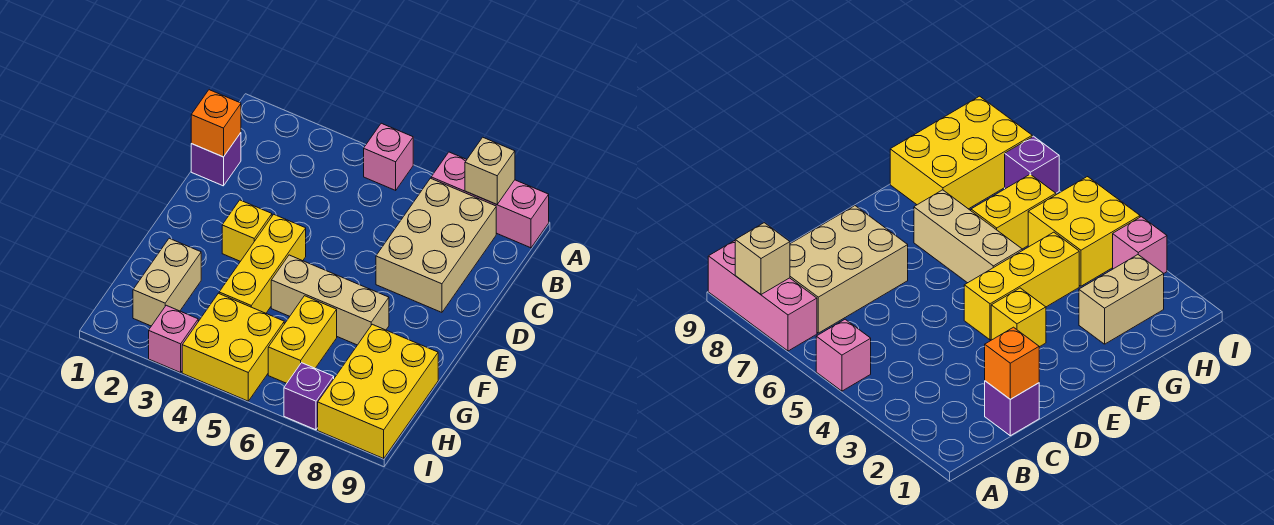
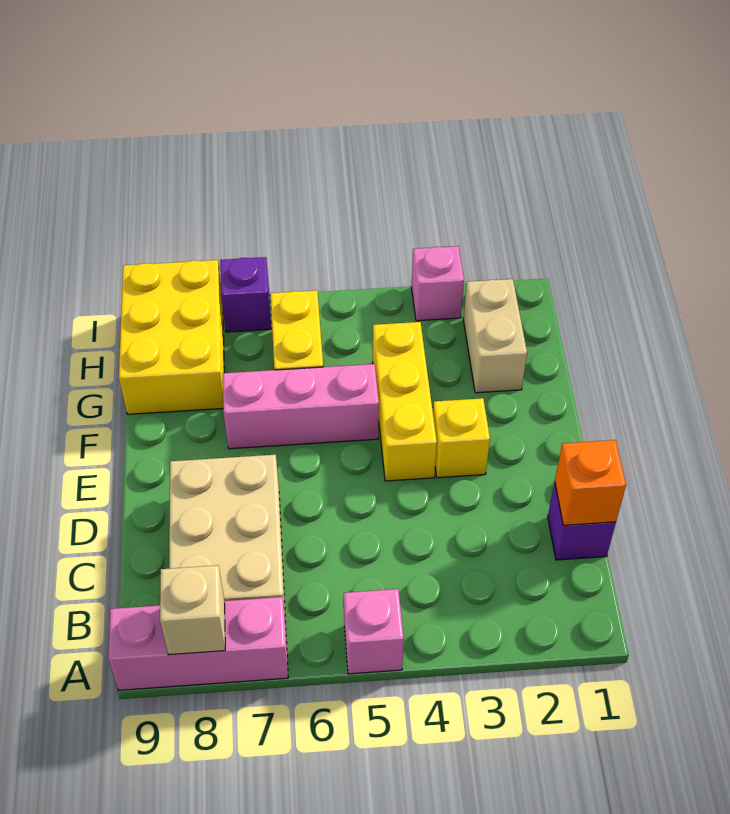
tan 1x3 brick [271,255,389,345] -> pink 1x3 brick [223,364,379,449]
yellow 2x2 brick [182,293,284,401] -> none

